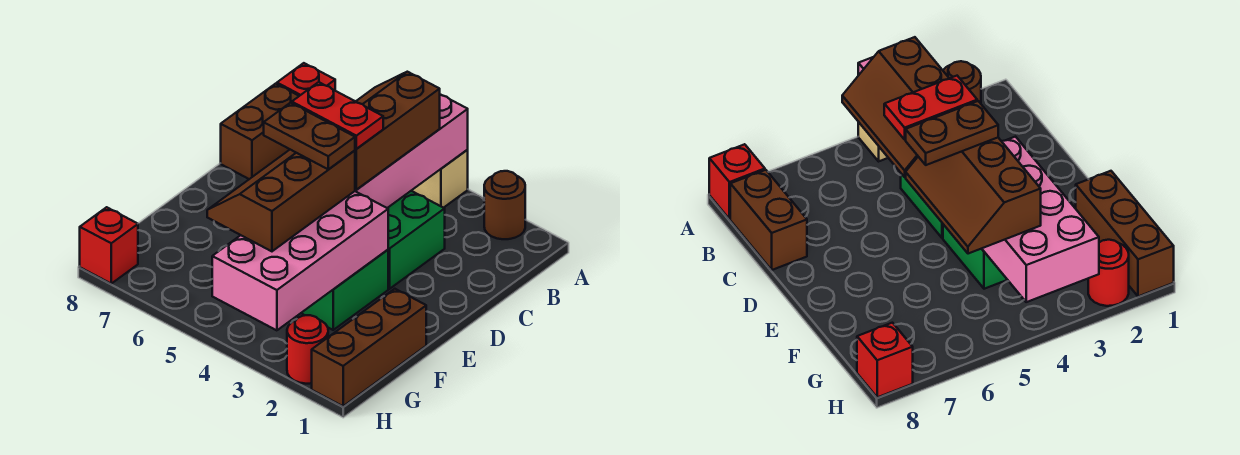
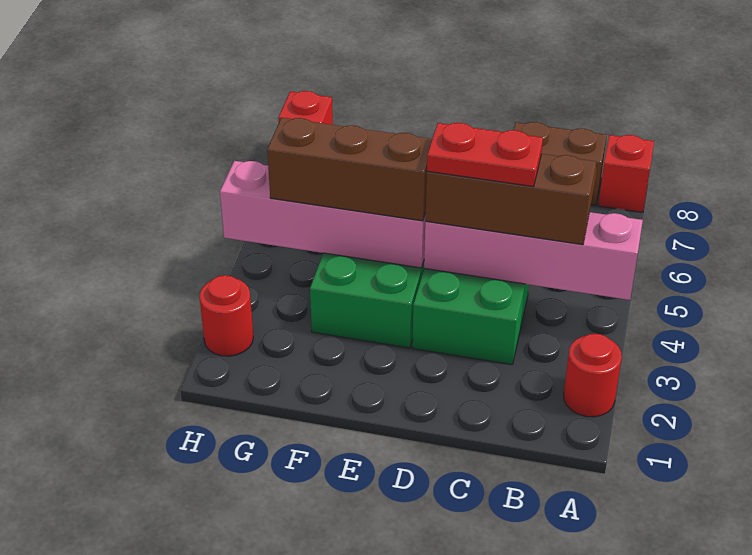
brown 1x1 round brick [484,171,525,239] -> red 1x1 round brick [564,334,622,417]
tan 1x1 brick [411,150,468,208] -> none
red 1x2 plate [292,82,383,149] -> red 1x2 plate turned to [427,123,543,187]
pink 2x4 brick [212,191,388,330] -> pink 1x4 brick [220,161,426,268]
brown 1x2 plate [264,103,355,169] -> none
brown 1x3 brick [312,289,426,406] -> none

